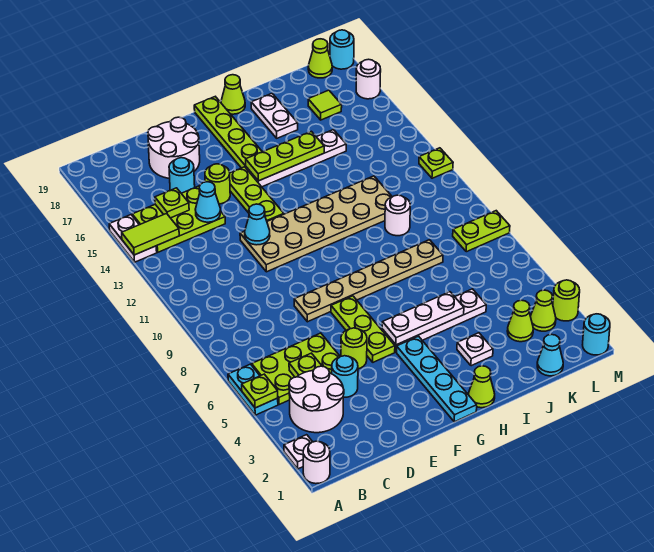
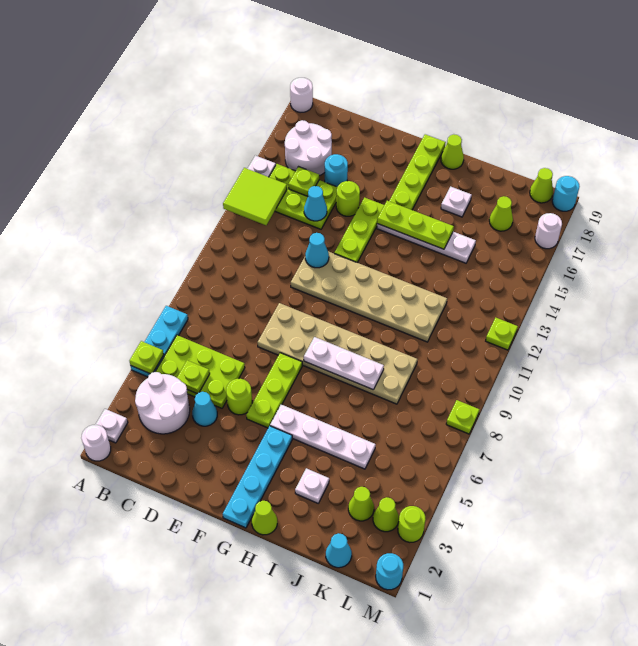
cyan 1x2 plate [228,364,278,415] -> cyan 1x3 plate [131,306,188,377]
lime 1x2 tile [122,214,179,255] -> lime 2x2 tile [223,168,287,225]
cyan 1x1 round brick [332,356,358,397] -> cyan 1x1 cone [192,392,217,426]
white 2x2 round brick [148,117,200,178] -> white 2x2 round brick moved to [285,120,332,176]
tan 1x6 plate [294,240,443,322] -> tan 2x6 plate [257,303,417,404]
white 1x3 plate [382,292,464,345] -> white 1x3 plate moved to [304,337,384,390]
white 1x2 plate [251,94,298,138] -> white 1x1 plate [441,187,472,217]
white 1x1 round brick [385,195,410,236] -> white 1x1 round brick moved to [290,78,313,113]
lime 1x1 tile [308,90,342,120] -> lime 1x1 cone [489,196,513,231]
lime 1x2 plate [453,211,510,252] -> lime 1x1 plate [446,400,480,434]

